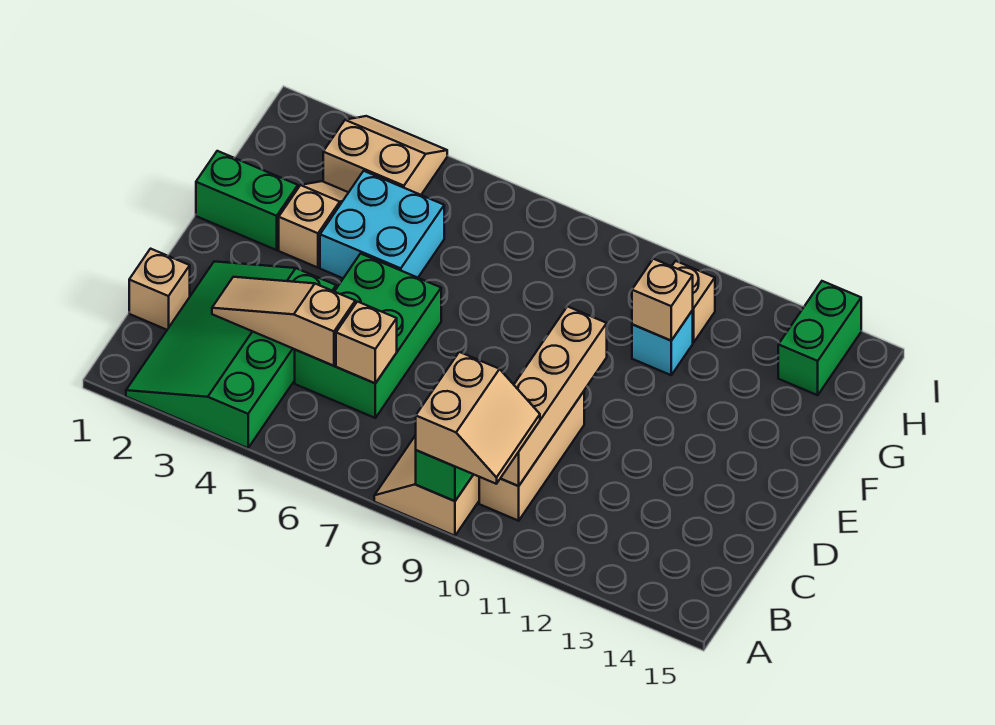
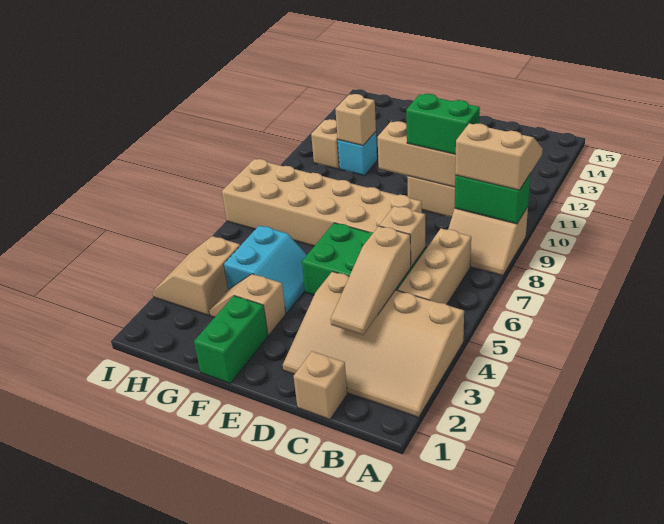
green 3x4 slope [126,261,336,448] -> tan 3x4 slope [283,272,464,417]
none -> tan 1x3 brick [398,228,471,304]
none -> tan 2x6 brick [222,159,422,246]
cyan 2x2 brick [320,171,444,278] -> cyan 2x2 slope [224,225,307,313]
green 1x2 brick [778,281,861,395] -> green 1x2 brick moved to [406,94,480,154]

